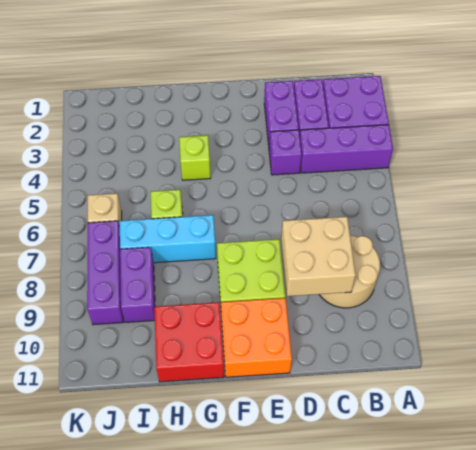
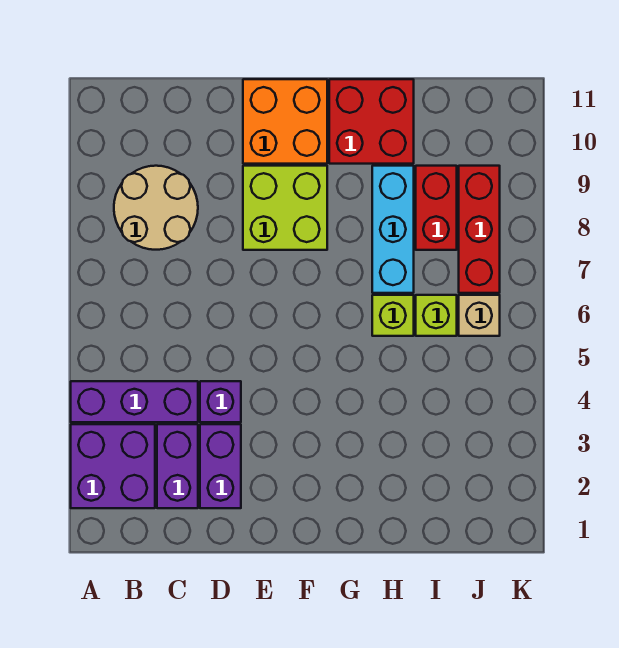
tan 2x2 brick [281,217,356,296] -> none
lime 1x1 brick [179,135,211,180] -> lime 1x1 brick moved to [416,295,457,336]
cyan 1x3 brick [120,215,216,263] -> cyan 1x3 brick turned to [372,166,414,293]
purple 1x2 brick [120,247,155,322] -> red 1x2 brick [416,166,457,250]
purple 1x3 brick [87,221,123,325] -> red 1x3 brick [459,166,500,293]

